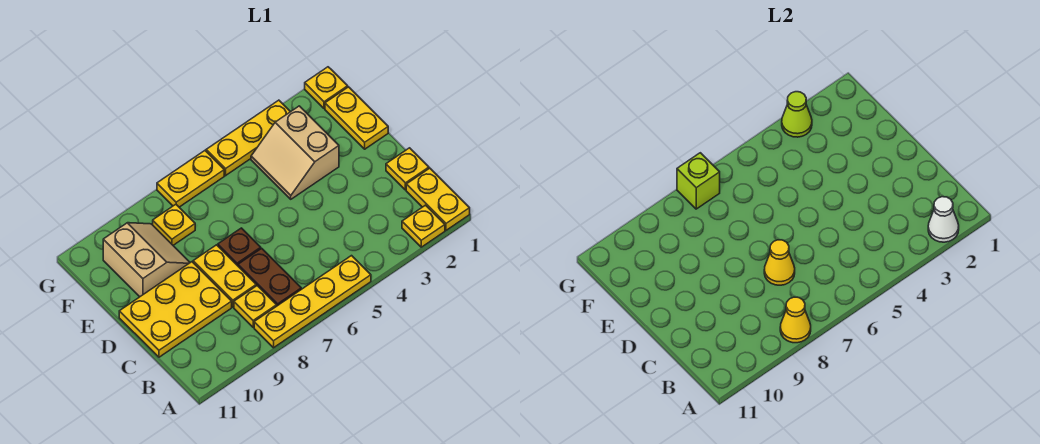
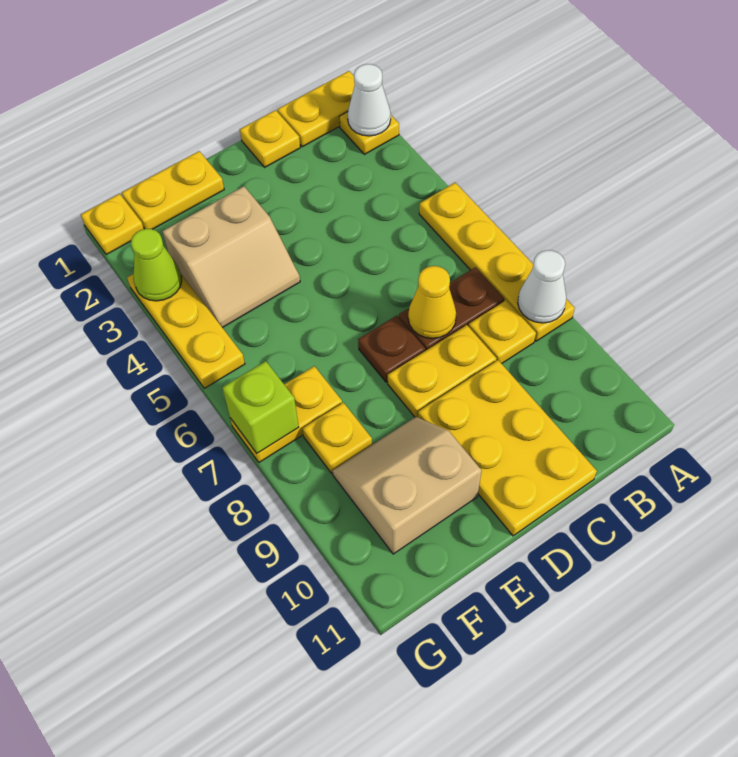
yellow 1x1 cone [780,297,811,343] -> white 1x1 cone [518,250,566,323]
yellow 1x2 plate [157,151,224,207] -> yellow 1x2 plate turned to [230,366,342,462]

